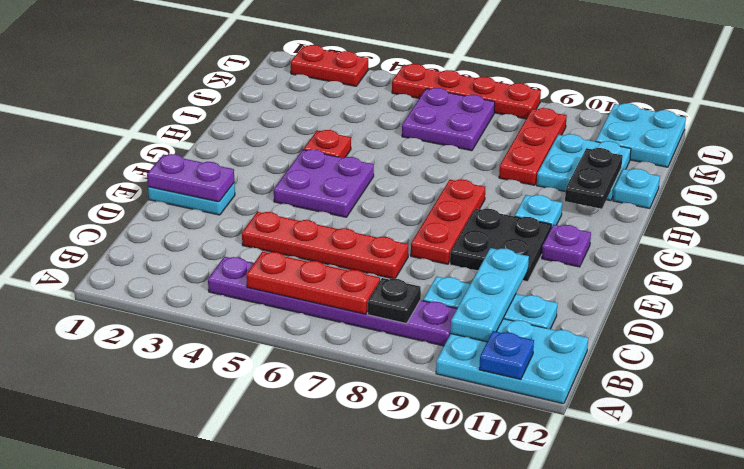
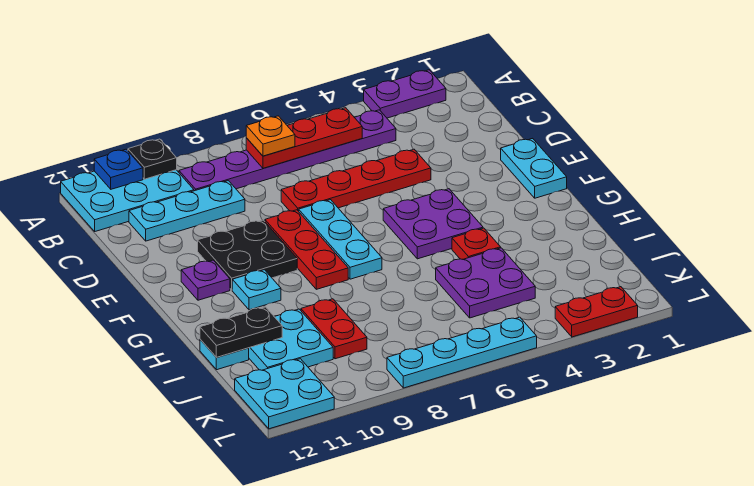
none -> orange 1x1 plate [246,116,295,156]
black 1x1 plate [368,278,421,324] -> black 1x1 plate moved to [128,139,177,179]
cyan 1x3 plate [451,248,529,342] -> cyan 1x3 plate moved to [299,200,382,279]
cyan 1x2 plate [148,183,235,215] -> cyan 1x2 plate turned to [501,138,567,198]
purple 1x2 plate [147,154,234,202] -> purple 1x2 plate moved to [364,70,446,118]
black 1x2 plate [565,148,623,209] -> black 1x2 plate turned to [200,307,282,357]
red 1x3 plate [499,108,567,185] -> red 1x2 plate [301,299,367,359]
purple 2x2 plate [402,88,495,151] -> purple 2x2 plate moved to [436,248,535,318]
red 1x4 plate [392,64,541,119] -> cyan 1x4 plate [387,317,537,388]

